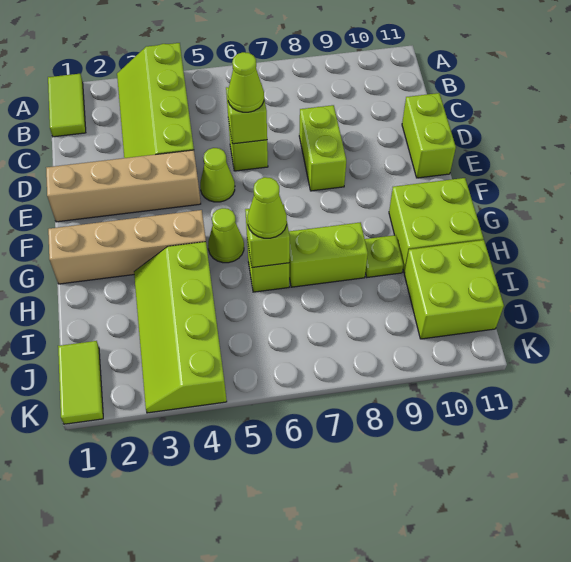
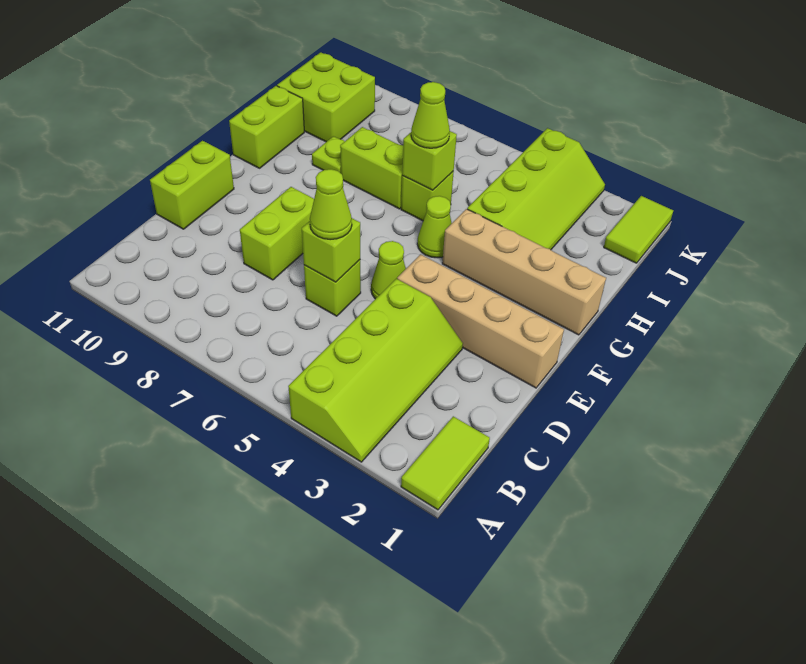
lime 2x2 brick [389,178,483,273] -> lime 1x2 brick [229,86,304,168]

